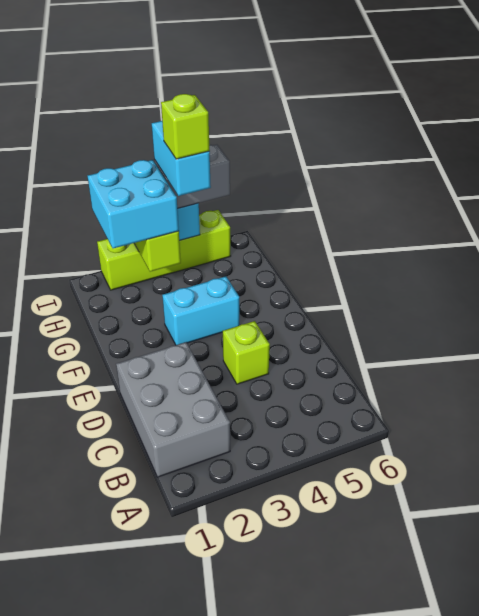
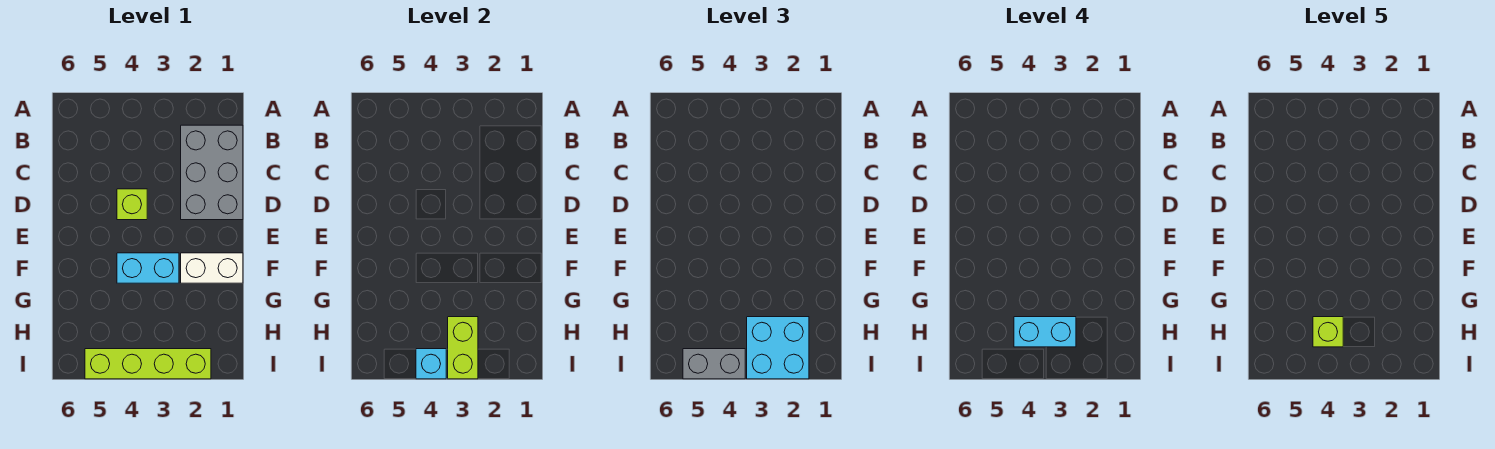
none -> white 1x2 brick [181,253,243,283]
cyan 1x2 brick [152,121,211,196] -> cyan 1x2 brick turned to [1014,317,1076,347]

